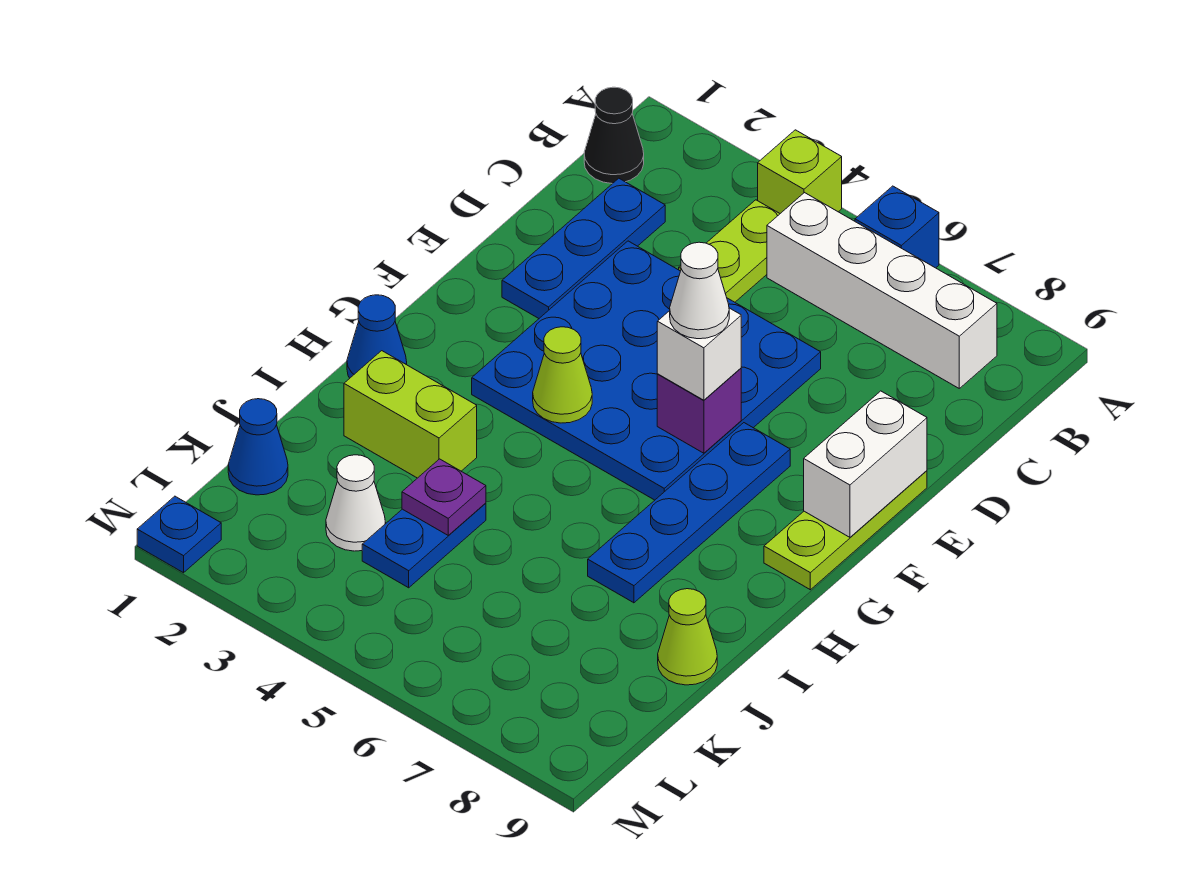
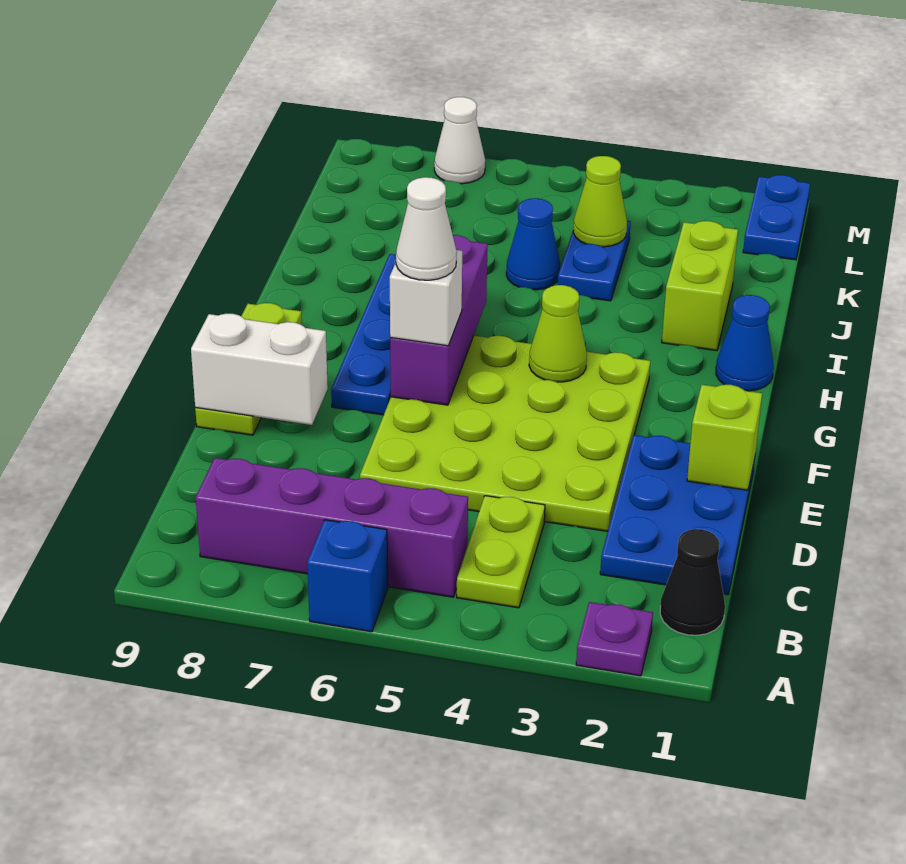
lime 1x1 brick [758,130,842,213] -> lime 1x1 brick moved to [687,385,762,490]
white 1x4 brick [767,193,997,388] -> purple 1x4 brick [196,458,468,597]
blue 1x3 plate [502,178,665,318] -> blue 2x3 plate [600,435,755,595]
blue 4x4 plate [472,241,821,500] -> lime 4x4 plate [360,336,650,531]
white 1x2 brick [804,391,927,537] -> white 1x2 brick turned to [191,314,328,425]
purple 1x1 brick [657,368,741,453] -> purple 1x3 brick [390,235,488,405]
lime 1x2 brick [344,351,477,478] -> lime 1x2 brick turned to [662,221,738,351]
purple 1x1 plate [402,459,486,536] -> purple 1x1 plate moved to [576,602,653,676]
lime 1x1 cone [658,589,717,685] -> lime 1x1 cone moved to [573,156,627,247]
blue 1x1 cone [228,399,288,495] -> blue 1x1 cone moved to [506,198,560,290]
white 1x1 cone [326,455,386,551] -> white 1x1 cone moved to [434,97,485,184]
blue 1x1 plate [137,496,221,573] -> blue 1x2 plate [743,175,810,260]

